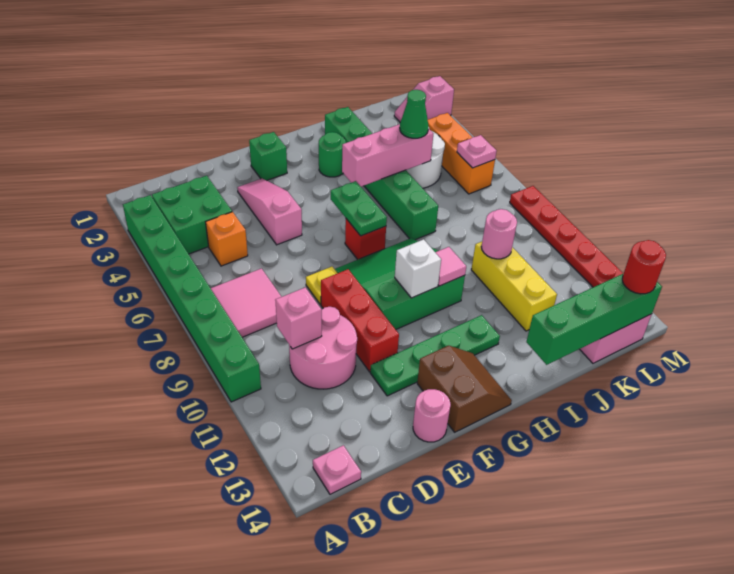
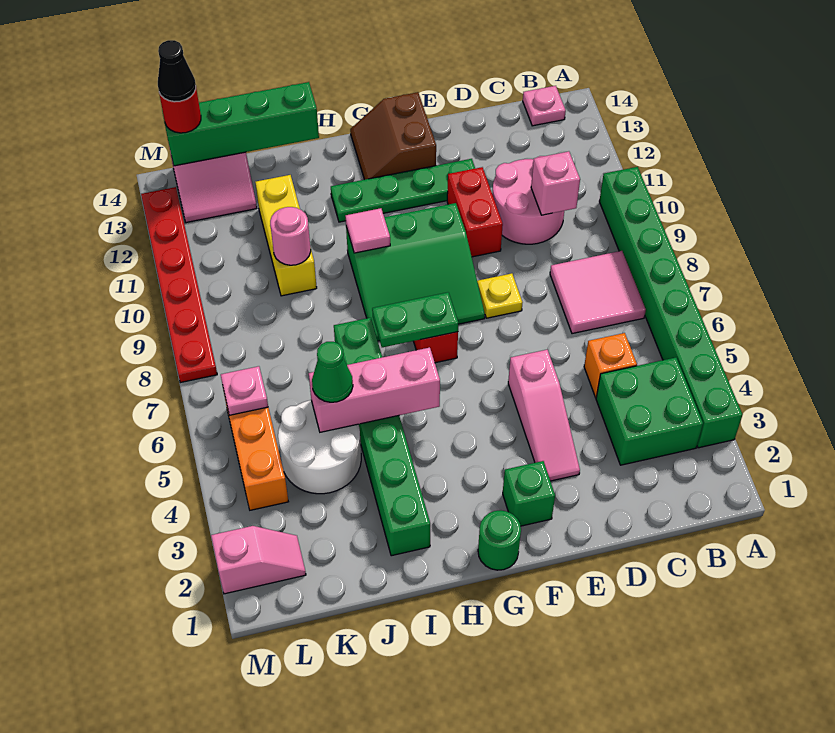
red 1x3 brick [321,269,399,372] -> red 1x2 brick [447,167,503,257]
pink 1x1 round brick [413,389,451,442] -> none
green 1x2 plate [331,181,387,236] -> green 1x2 plate turned to [372,292,458,347]
white 1x1 brick [395,239,441,298] -> none
green 1x1 round brick [319,132,346,177] -> green 1x1 round brick moved to [478,511,521,570]
none -> black 1x1 cone [158,40,196,102]

